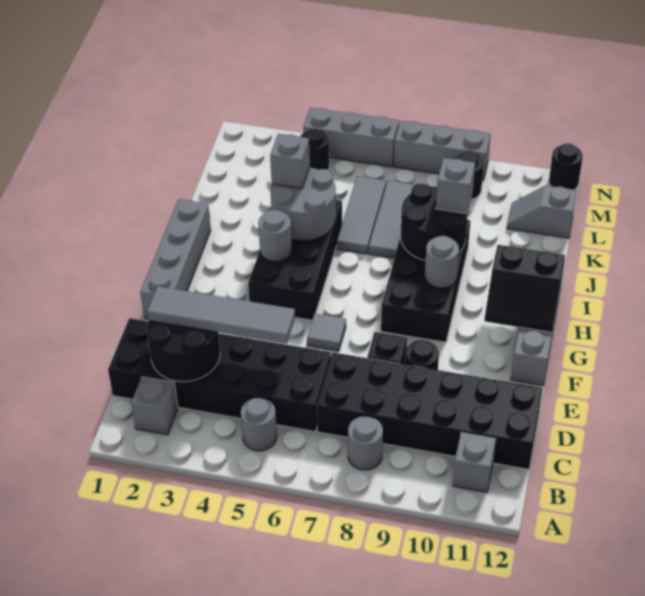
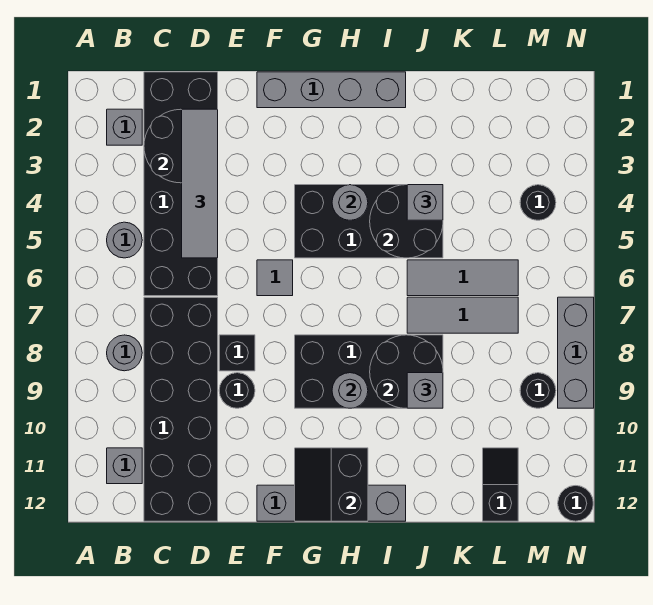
grey 2x2 round brick [271,168,336,241] -> black 2x2 round brick [370,185,443,258]
grey 1x2 slope [507,185,577,238] -> black 1x2 slope [483,448,518,521]
grey 1x3 brick [303,108,399,167] -> none

